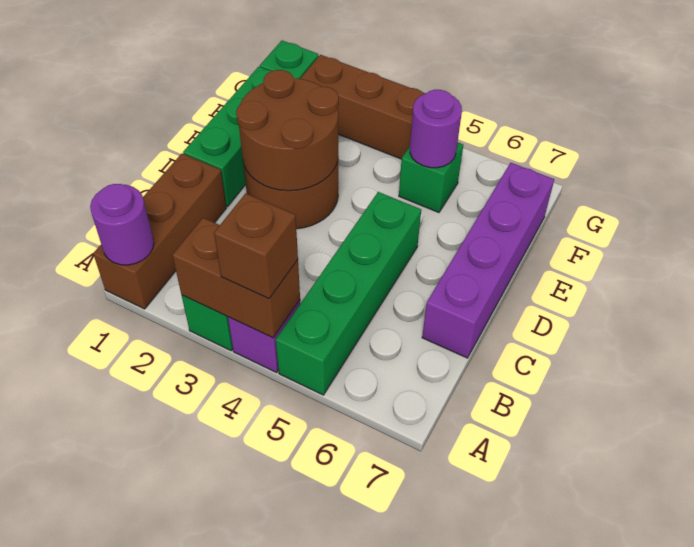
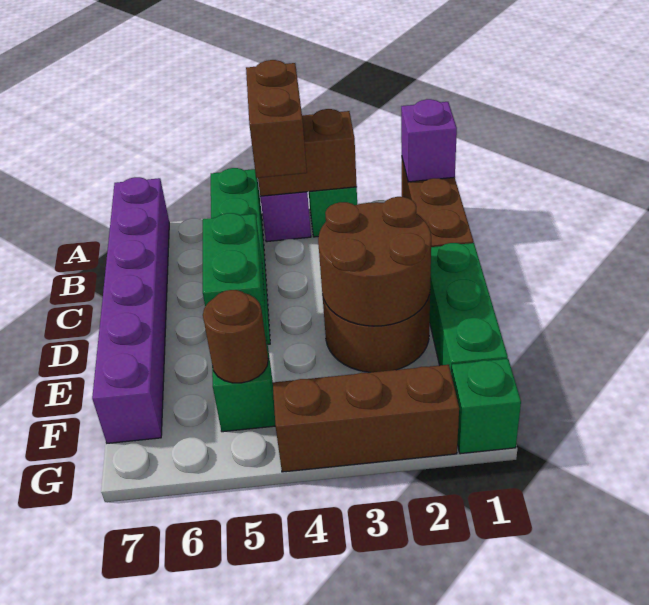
purple 1x1 round brick [90,184,154,265] -> purple 1x1 brick [401,99,457,182]
brown 1x1 brick [214,193,298,298] -> brown 1x2 brick [246,60,307,178]
purple 1x4 brick [422,163,554,358] -> purple 1x6 brick [92,177,169,443]
none -> green 1x2 brick [203,213,267,338]
purple 1x1 round brick [410,90,462,168] -> brown 1x1 round brick [203,290,268,383]

